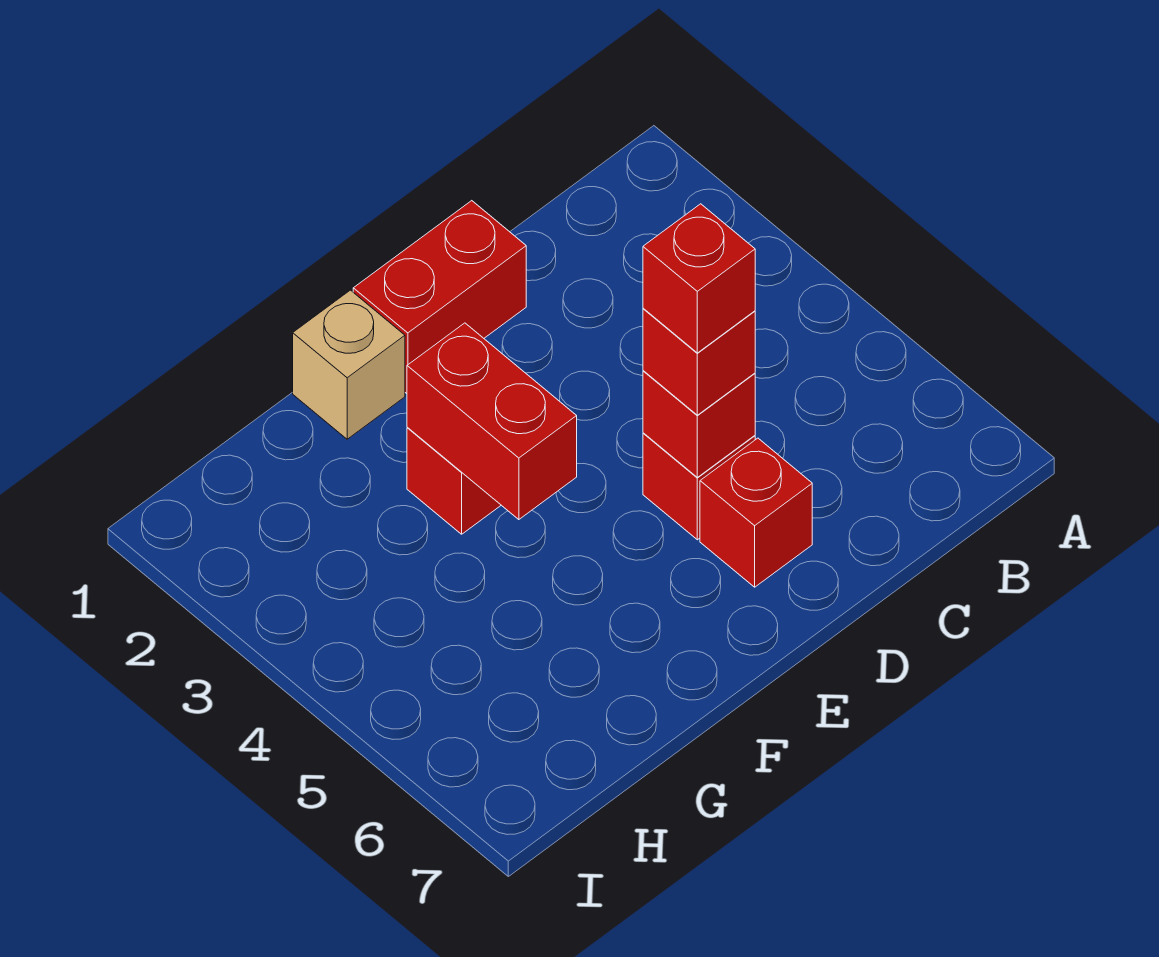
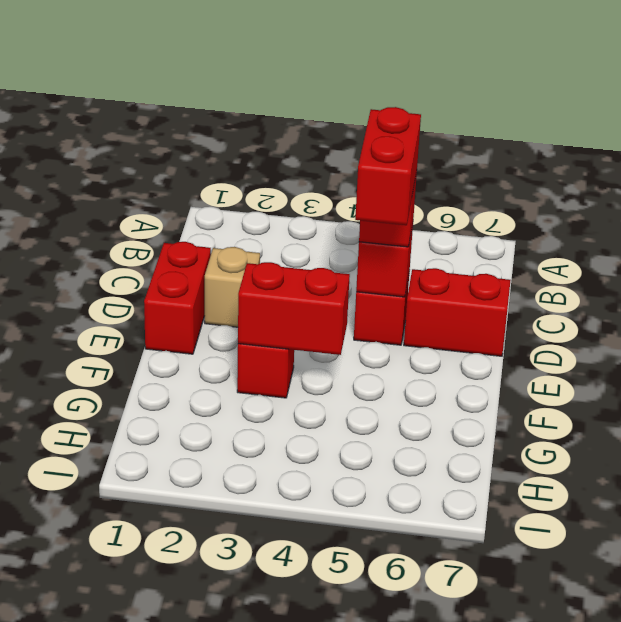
red 1x1 brick [643,204,755,353] -> red 1x2 brick [355,107,421,225]
red 1x1 brick [700,438,812,587] -> red 1x2 brick [404,268,511,356]
tan 1x1 brick [293,290,405,439] -> tan 1x1 brick moved to [205,247,260,327]

